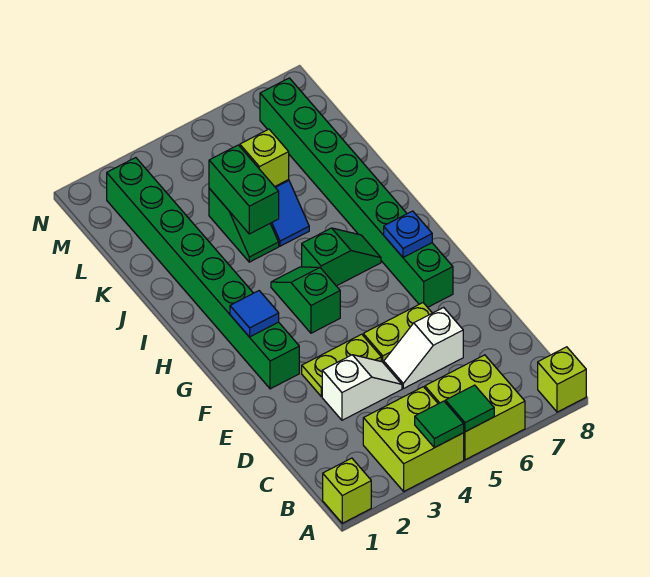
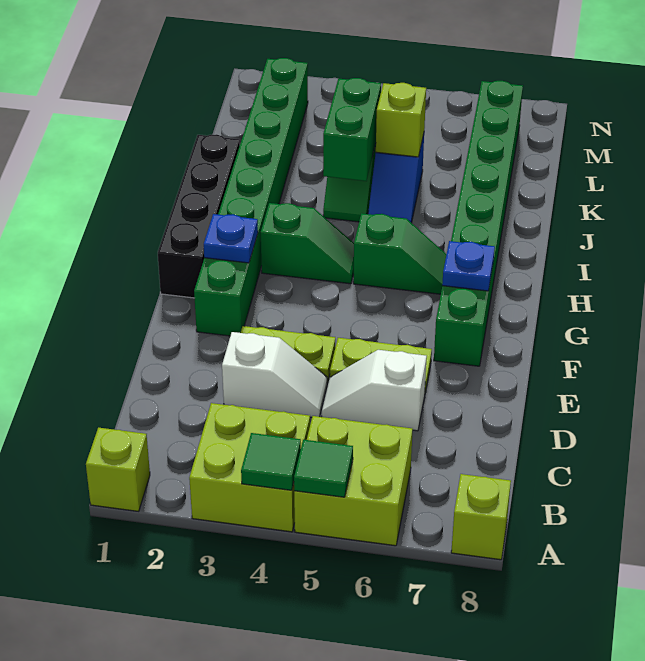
none -> black 1x4 brick [158,134,240,298]
blue 1x1 tile [230,291,279,337] -> blue 1x1 plate [204,214,258,263]
green 1x2 slope [271,267,340,333] -> green 1x2 slope turned to [261,203,354,284]

